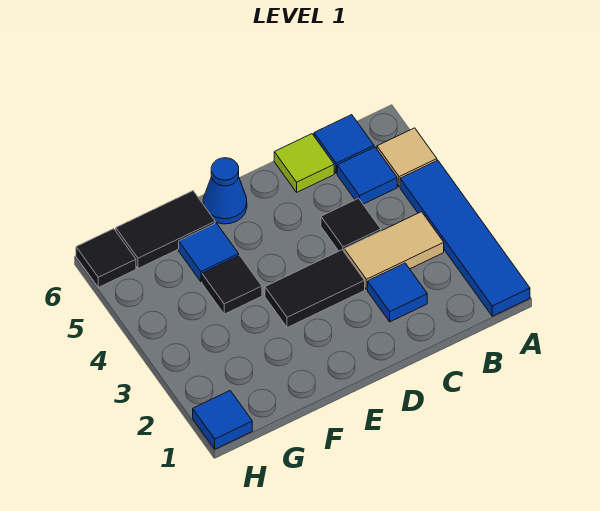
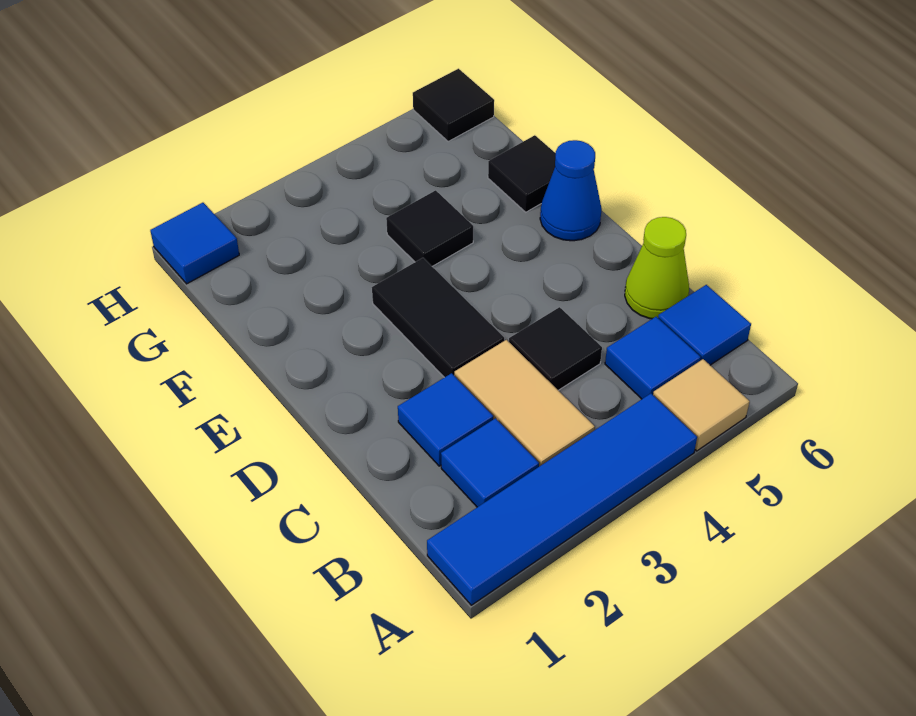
lime 1x1 tile [274,134,334,192] -> lime 1x1 cone [625,217,689,319]
blue 1x1 tile [179,223,239,282] -> blue 1x1 tile moved to [441,418,539,507]
black 1x2 tile [116,191,215,268] -> black 1x1 tile [488,135,556,212]

